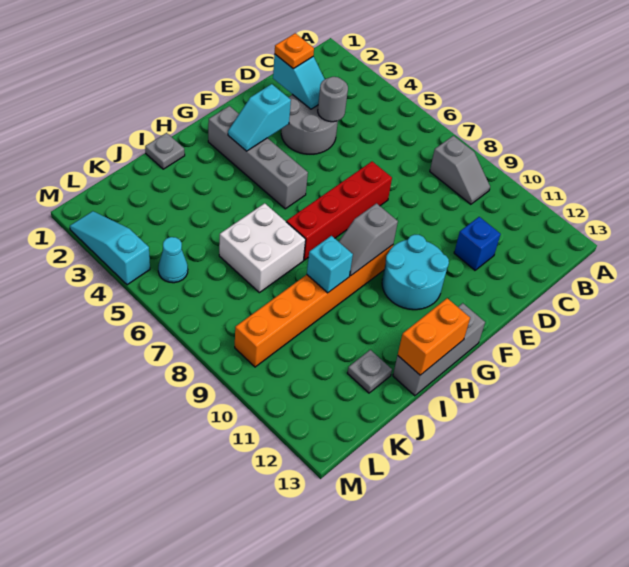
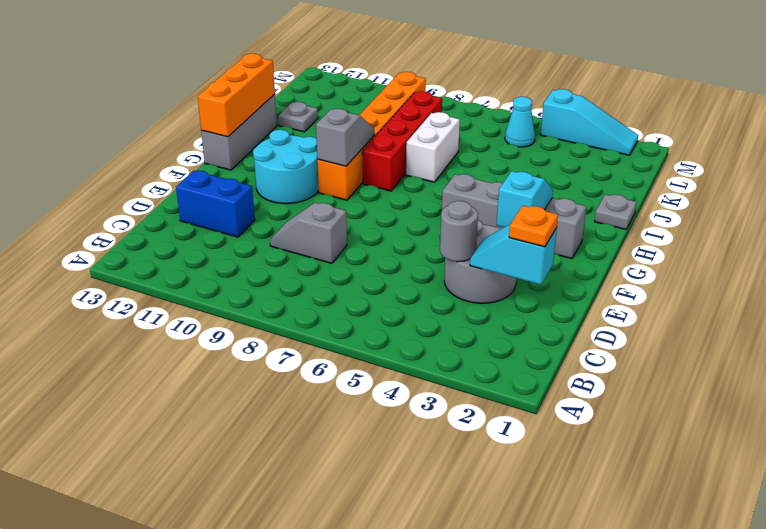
grey 1x2 slope [430,136,490,204] -> grey 1x2 slope moved to [270,202,347,263]
blue 1x1 brick [454,217,501,270] -> blue 1x2 brick [176,171,255,237]
red 1x4 brick [287,162,392,260] -> red 1x4 brick moved to [362,91,442,191]
orange 1x2 brick [398,298,470,375] -> orange 1x3 brick [198,54,275,137]
white 2x2 brick [219,203,306,293] -> white 1x2 brick [406,112,460,182]
cyan 1x1 brick [307,236,353,293] -> none

